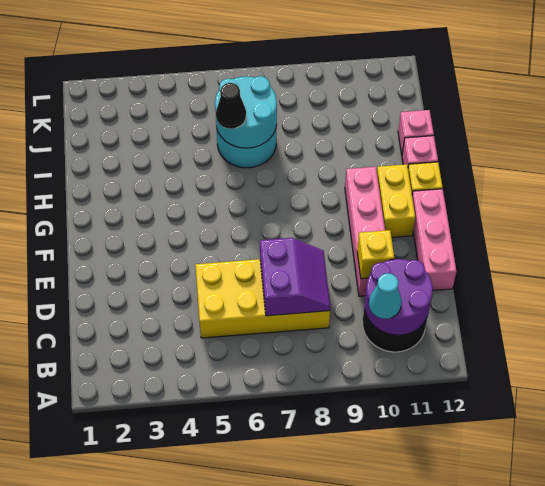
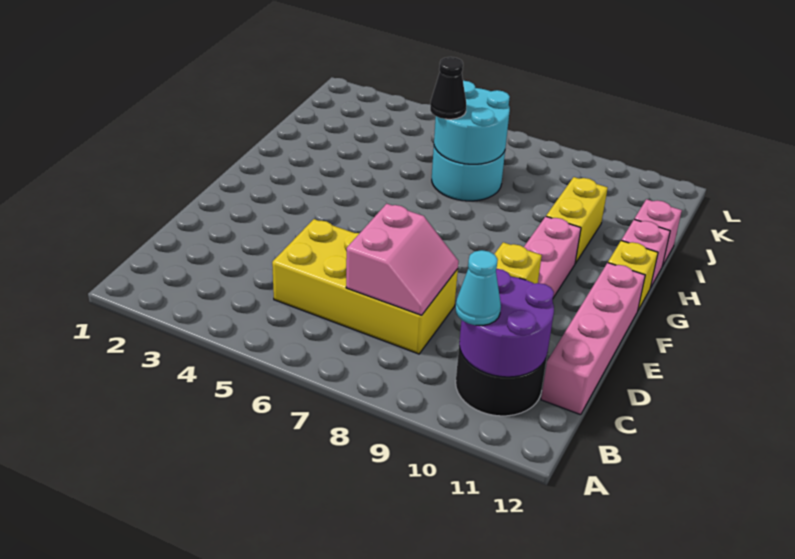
purple 2x2 slope [260,238,330,316] -> pink 2x2 slope [346,204,459,315]
pink 1x3 brick [412,189,456,290] -> pink 1x4 brick [541,263,645,415]
yellow 1x2 brick [377,164,415,237] -> yellow 1x2 brick moved to [546,177,608,263]

